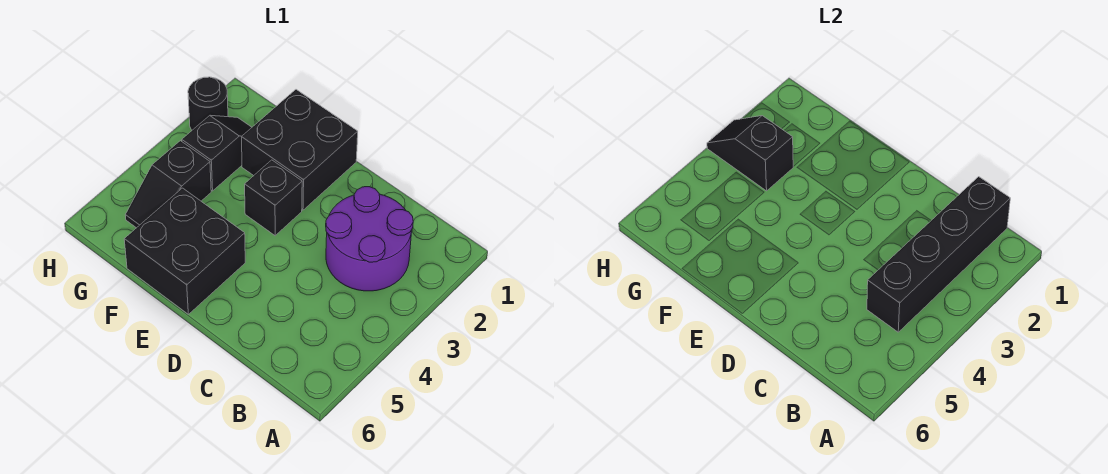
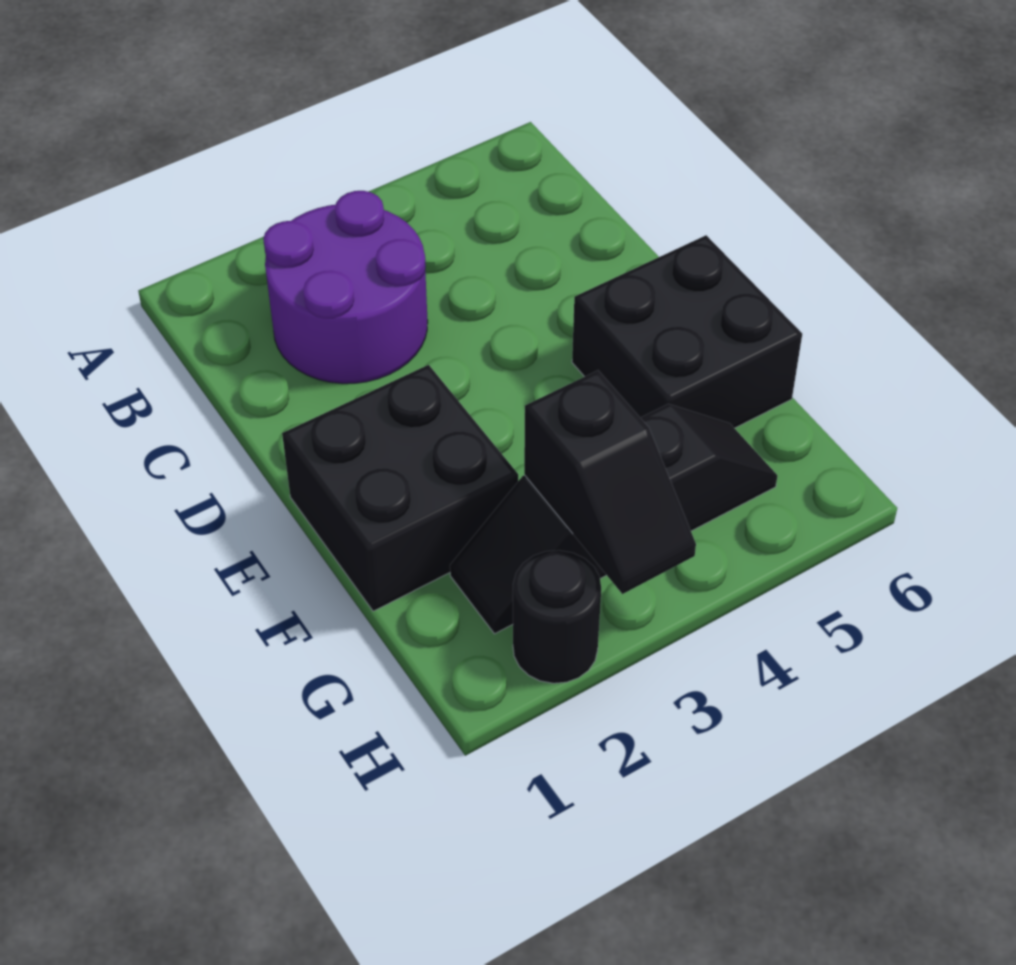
black 1x4 brick [867,177,1010,332] -> none
black 1x1 brick [245,160,302,236] -> none

